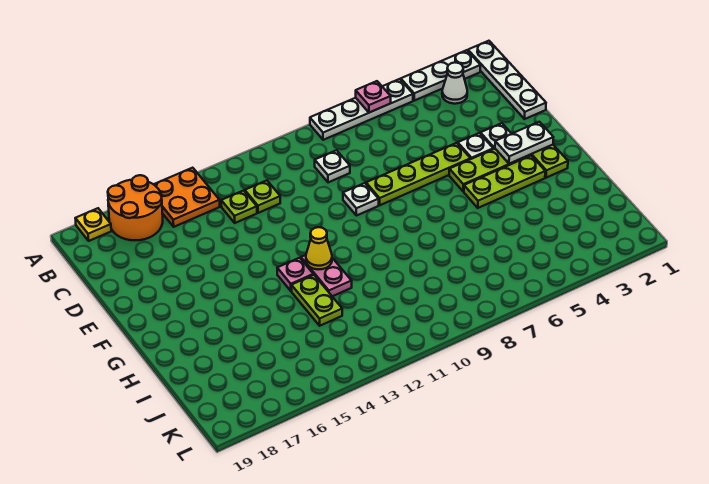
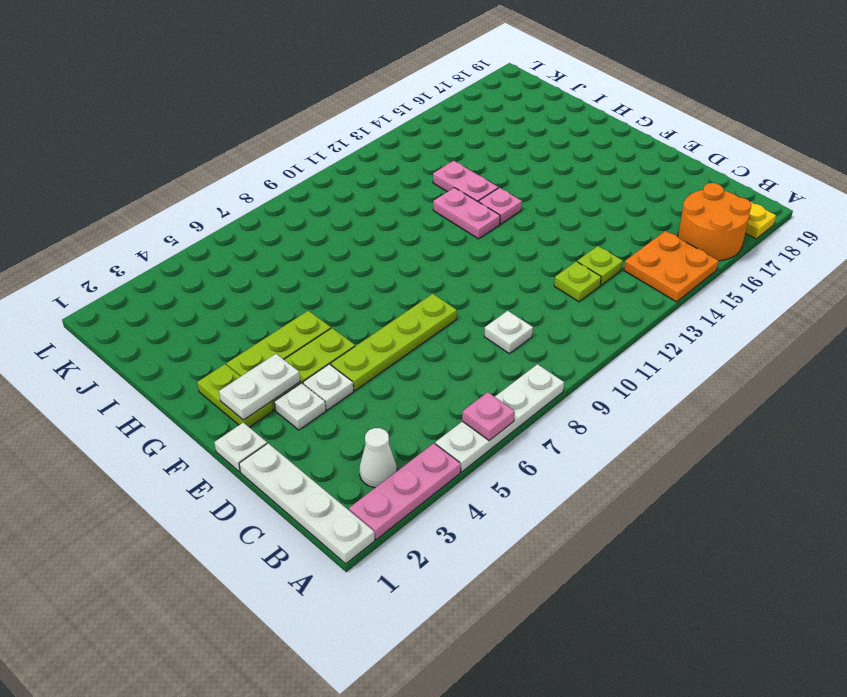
white 1x3 plate [401,50,480,101] -> pink 1x3 plate [349,443,461,540]
white 1x1 plate [343,183,379,216] -> white 1x1 plate moved to [214,423,267,472]
yellow 1x1 cone [306,227,332,269] -> none
lime 1x2 plate [291,275,342,326] -> pink 1x2 plate [433,161,498,202]

